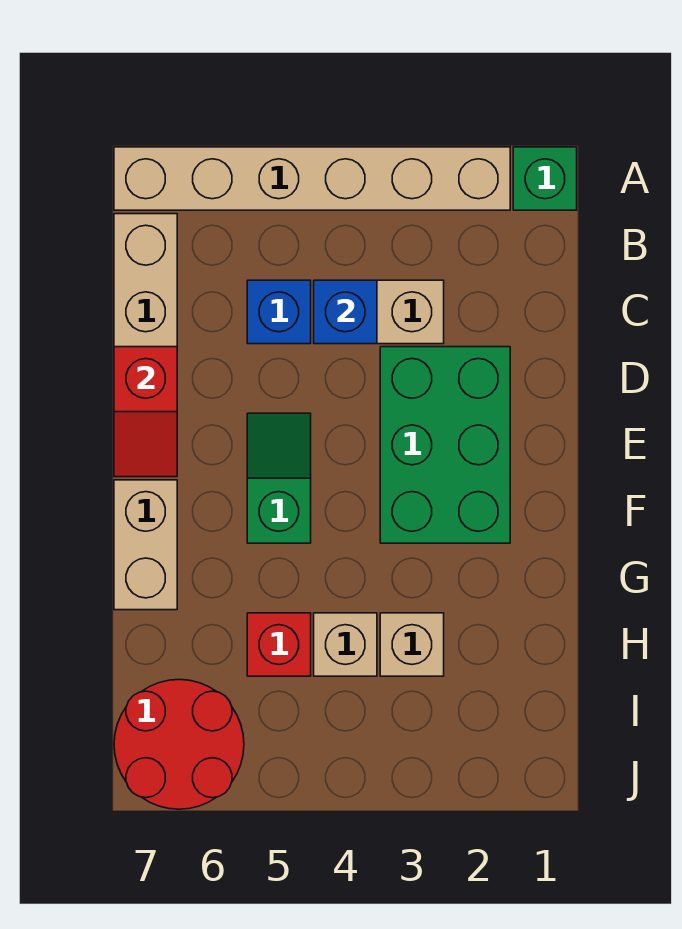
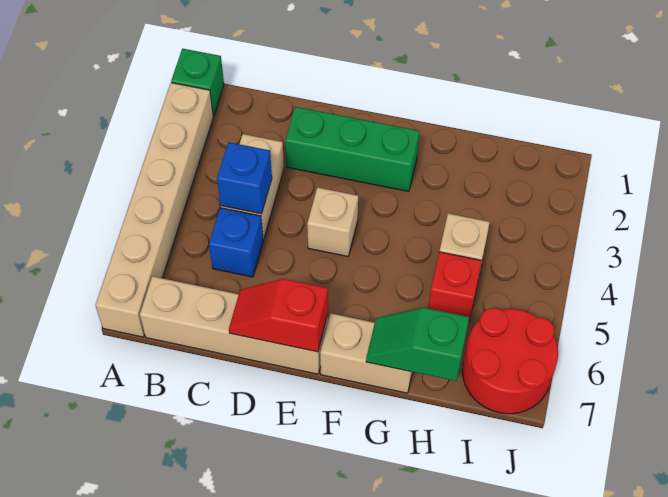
green 2x3 brick [380,347,510,543] -> green 1x3 brick [285,107,420,191]
red 1x2 slope [114,347,177,477] -> red 1x2 slope turned to [229,279,328,352]
green 1x2 slope [247,413,311,543] -> green 1x2 slope moved to [366,308,469,381]
tan 1x1 brick [380,613,444,676] -> tan 1x1 brick moved to [307,187,358,257]

